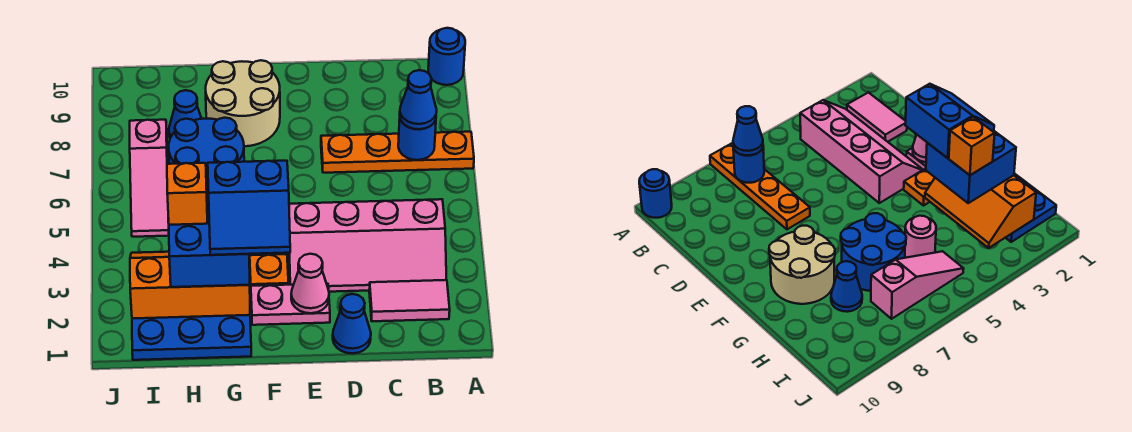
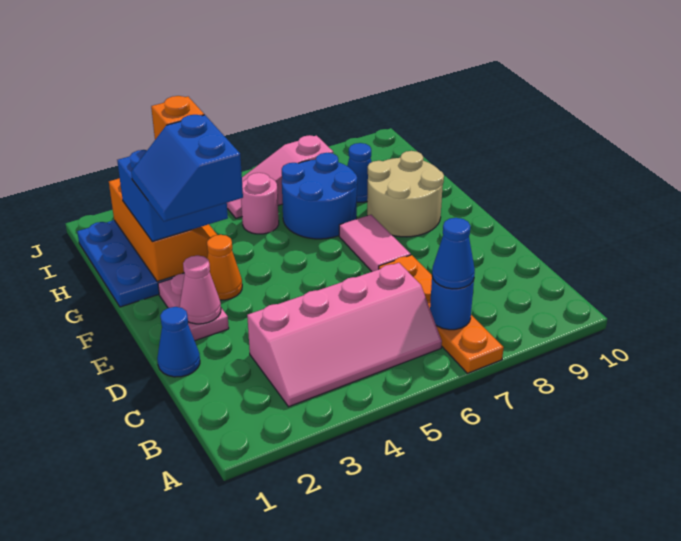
blue 1x1 round brick [428,28,465,85] -> none
pink 1x2 tile [369,280,450,321] -> pink 1x2 tile moved to [339,215,411,272]
pink 2x4 slope [288,199,446,292] -> pink 2x4 slope turned to [247,263,442,407]
orange 1x1 plate [250,254,289,286] -> orange 1x1 cone [207,235,242,300]

